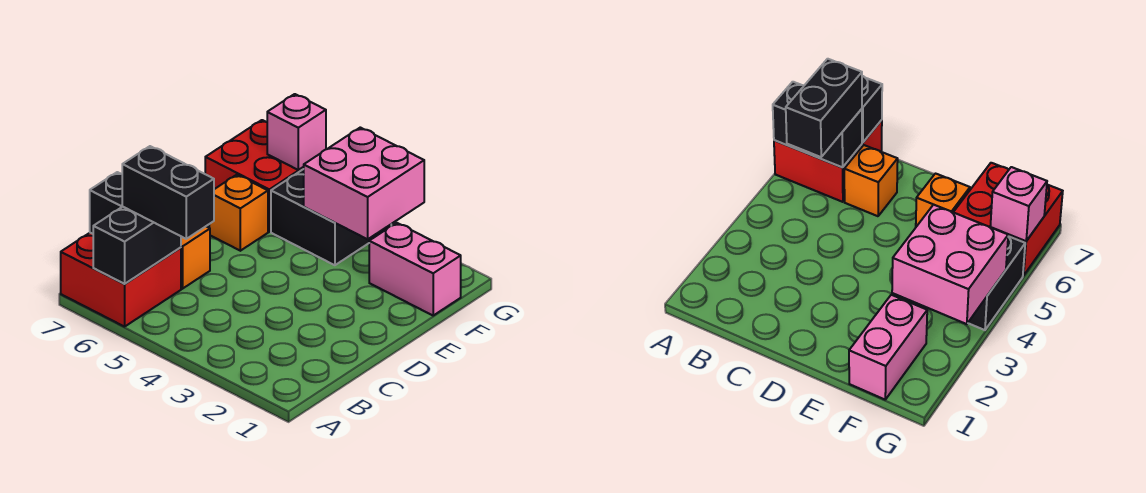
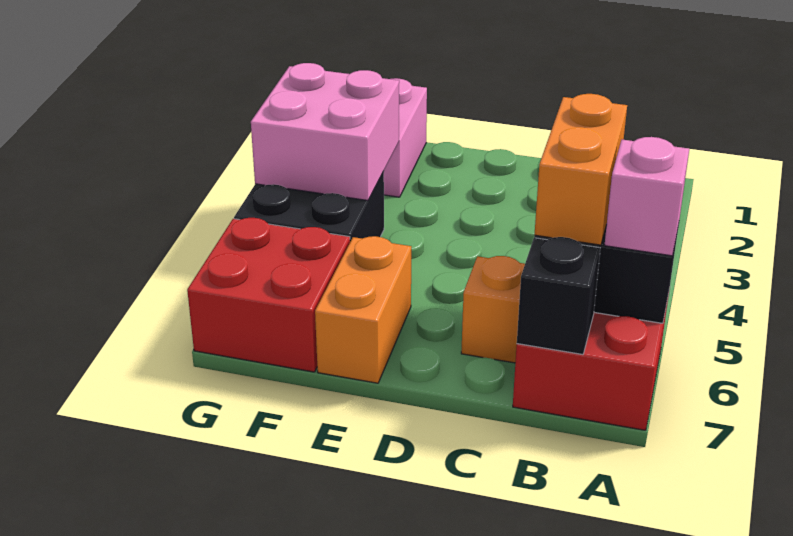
black 1x2 brick [122,146,214,239] -> orange 1x2 brick [534,94,627,245]
orange 1x1 brick [209,175,268,251] -> orange 1x2 brick [315,236,411,383]
pink 1x1 brick [267,94,326,170] -> pink 1x1 brick moved to [605,137,689,256]

